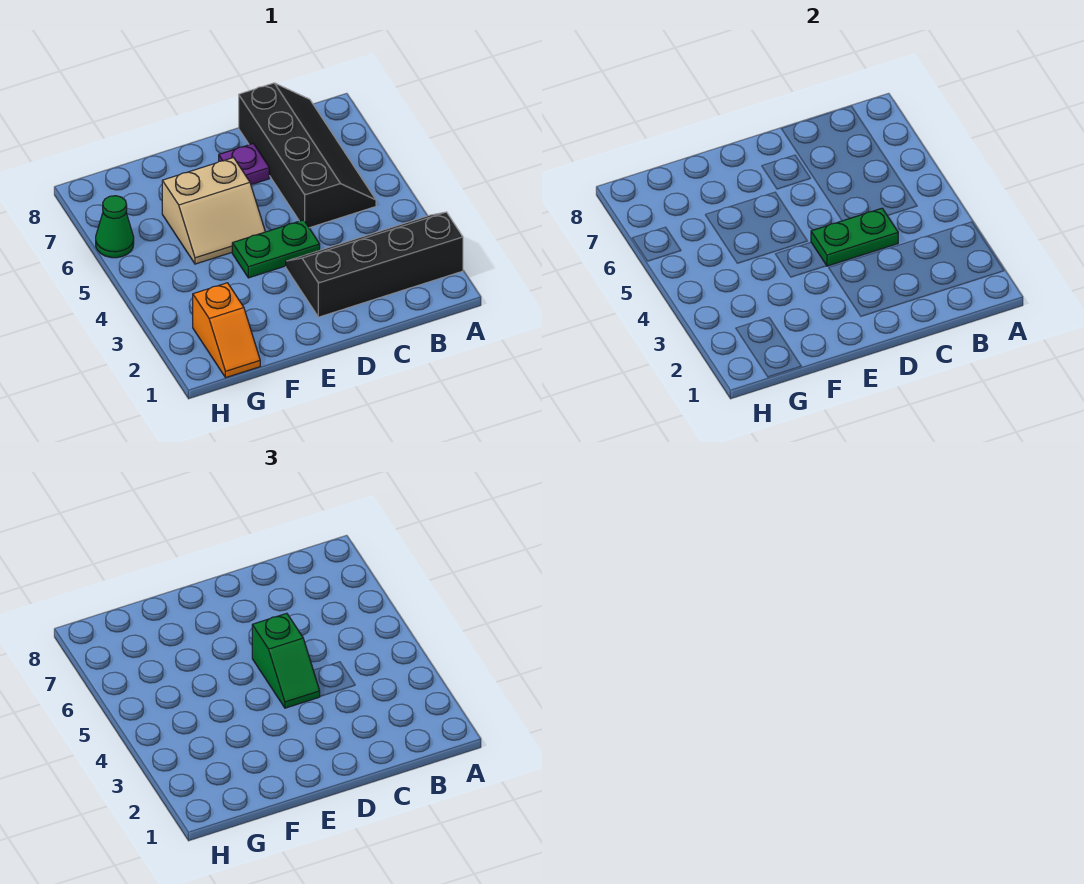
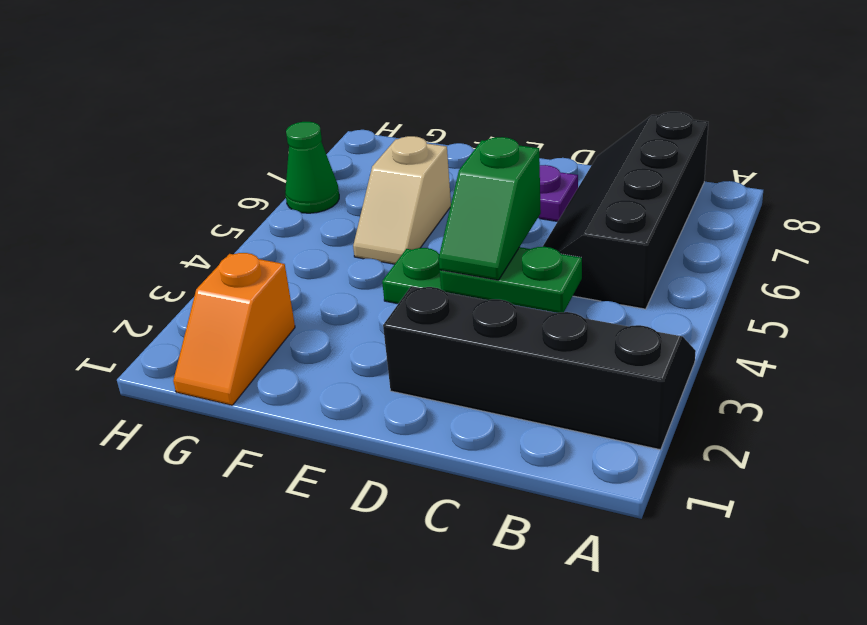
black 2x4 slope [239,83,376,228] -> black 2x4 slope turned to [543,112,708,309]
tan 2x2 slope [162,158,265,264] -> tan 1x2 slope [353,136,451,264]

